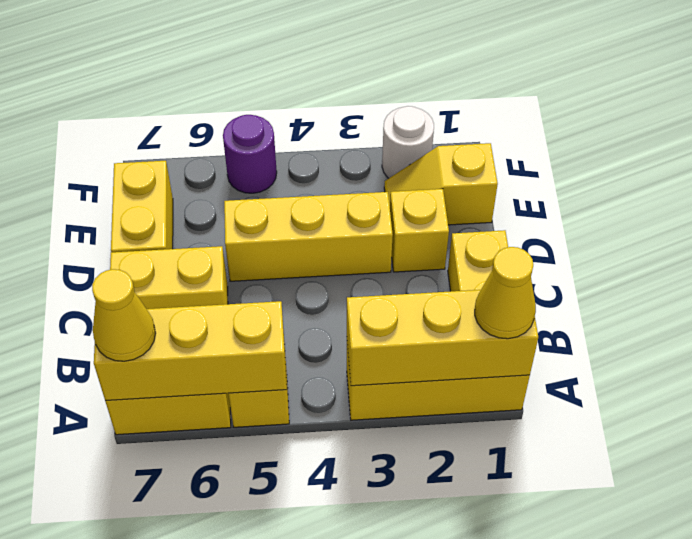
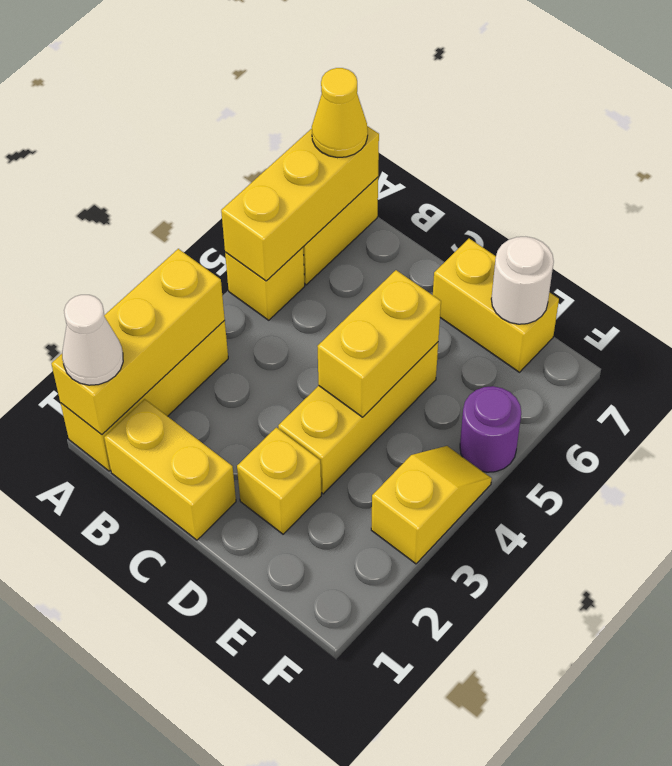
yellow 1x1 cone [475,247,536,339] -> white 1x1 cone [62,295,123,385]
yellow 1x2 brick [110,246,228,309] -> yellow 1x2 brick moved to [317,270,441,417]
yellow 1x2 slope [384,143,498,225] -> yellow 1x2 slope moved to [371,446,492,564]
white 1x1 round brick [382,106,434,178] -> white 1x1 round brick moved to [491,237,554,324]

